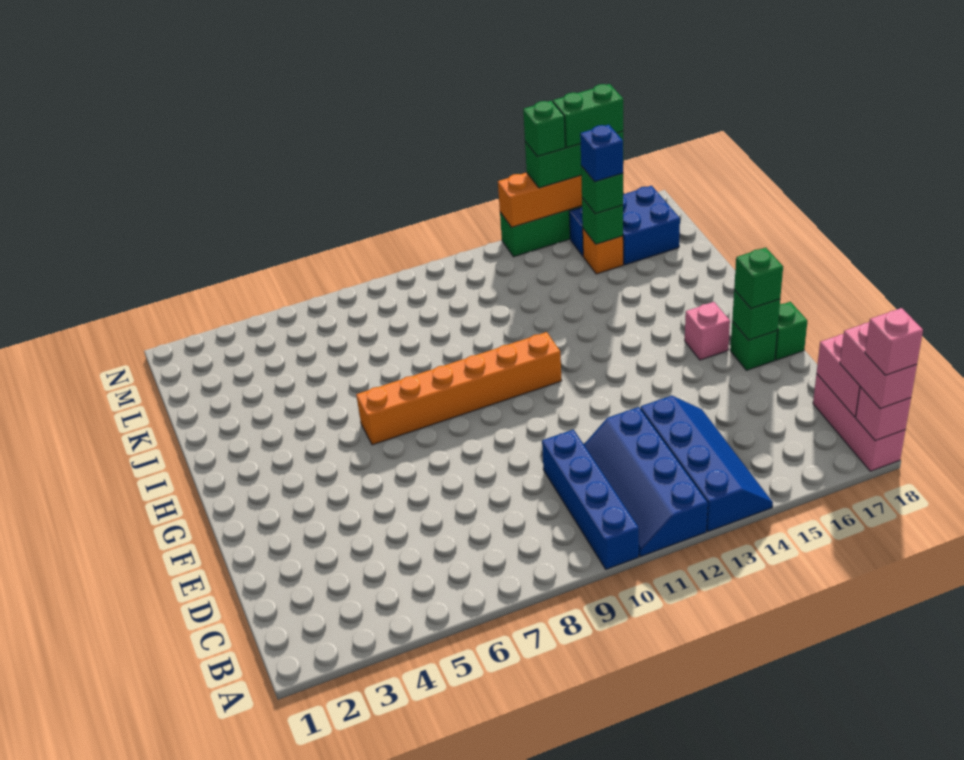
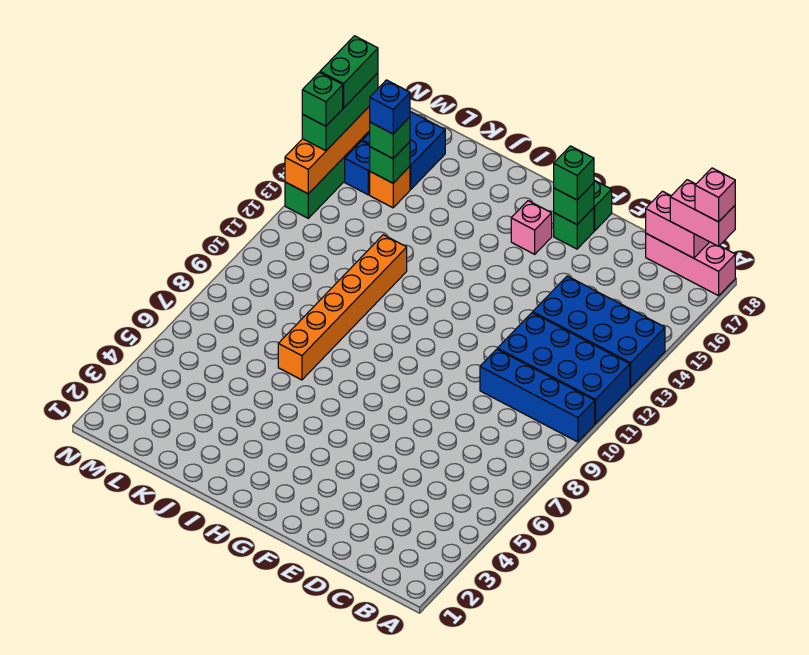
blue 2x4 slope [584,407,708,557] -> blue 2x4 brick [498,313,630,424]
blue 2x4 slope [641,396,773,532] -> blue 2x4 brick [533,276,665,387]
pink 1x1 brick [856,387,911,441] -> none
orange 1x6 brick [356,332,562,445] -> orange 1x6 brick moved to [278,235,407,380]

